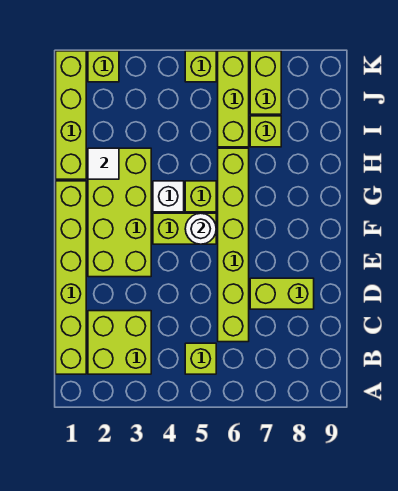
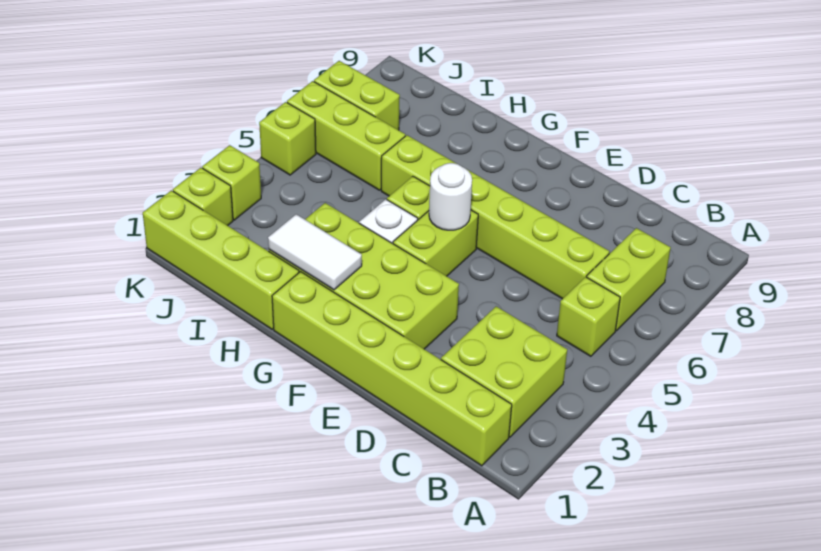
lime 1x2 brick [250,278,314,309] -> lime 1x2 brick moved to [587,228,671,331]
white 1x1 tile [88,148,119,179] -> white 1x2 tile [268,214,362,290]
lime 1x1 brick [250,116,281,147] -> lime 1x1 brick moved to [202,145,261,220]

